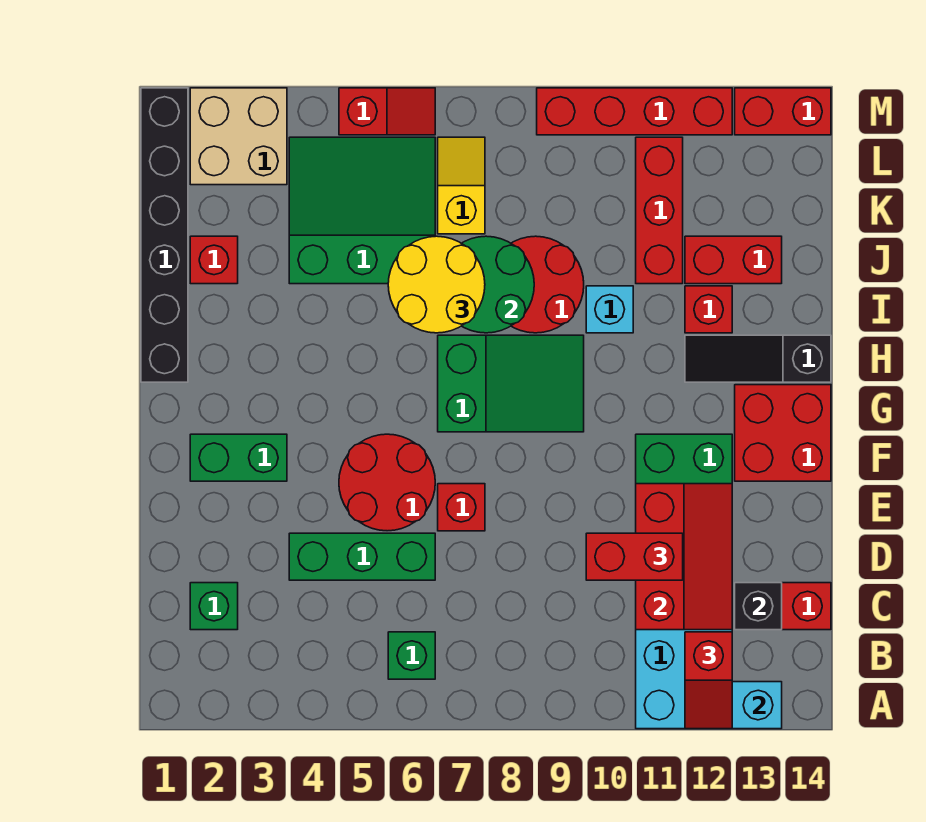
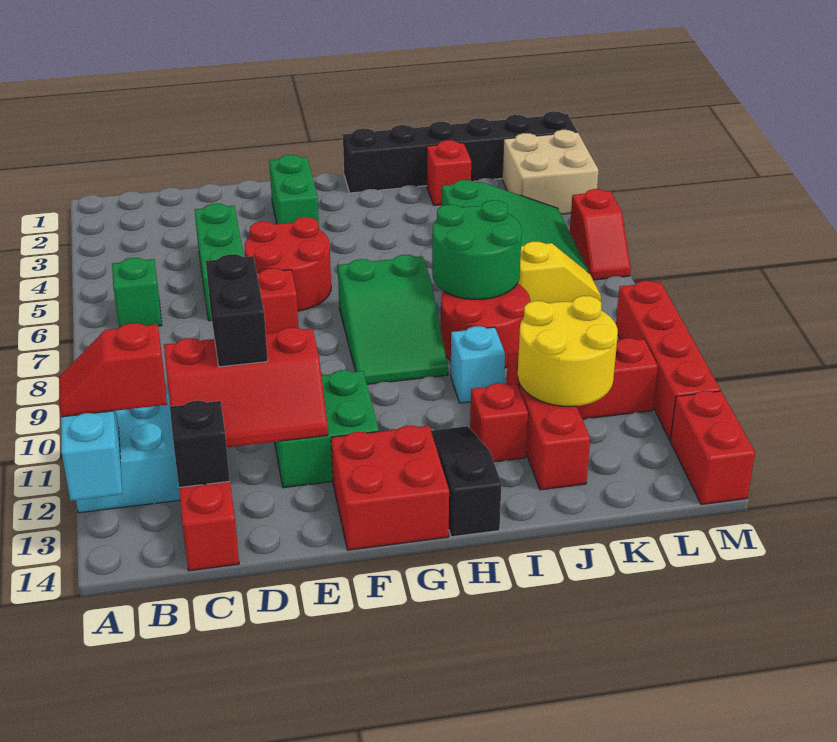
green 1x1 brick [190,583,238,630] -> none
red 1x2 brick [586,533,683,580] -> black 1x2 brick [206,254,268,367]
yellow 2x2 round brick [388,236,485,333] -> yellow 2x2 round brick moved to [518,296,618,406]

